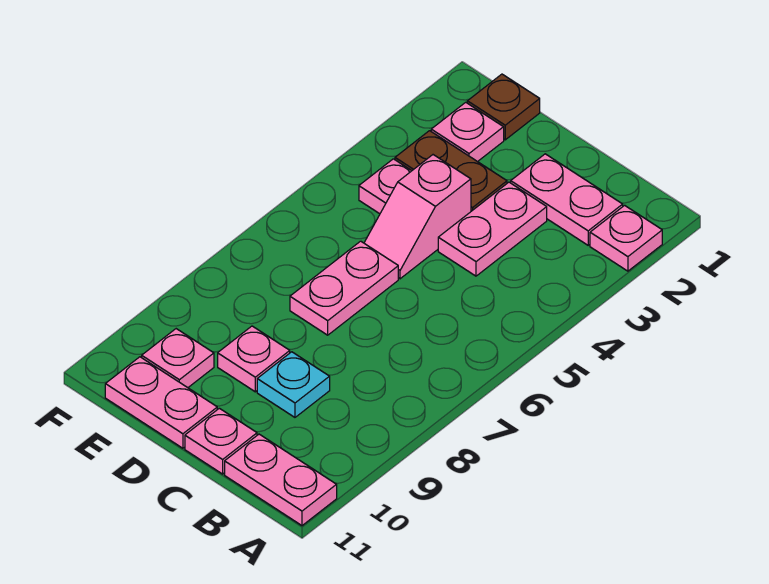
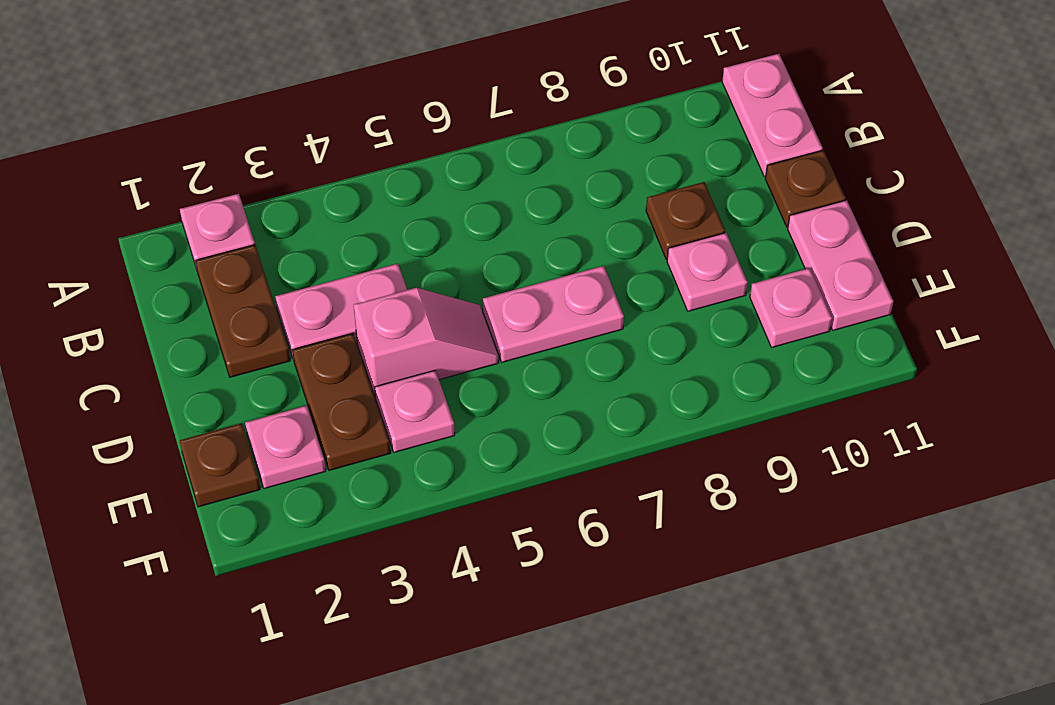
pink 1x2 plate [511,154,623,245] -> brown 1x2 plate [196,245,290,377]
cyan 1x1 plate [257,352,330,417] -> brown 1x1 plate [646,182,725,259]
pink 1x1 plate [185,408,257,474] -> brown 1x1 plate [765,150,846,227]

